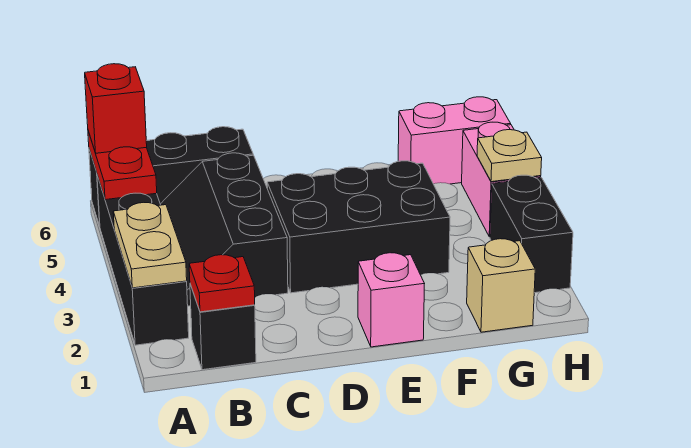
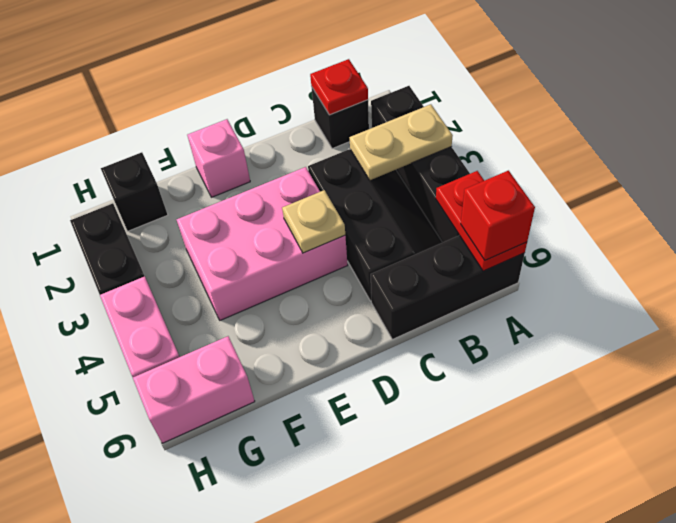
tan 1x2 plate [113,203,187,288] -> tan 1x2 plate turned to [349,104,453,180]
black 2x3 brick [267,161,450,293] -> pink 2x3 brick [177,167,348,320]
tan 1x1 brick [467,239,535,332] -> black 1x1 brick [101,152,168,231]
tan 1x1 plate [477,130,542,182] -> tan 1x1 plate moved to [282,190,345,253]

